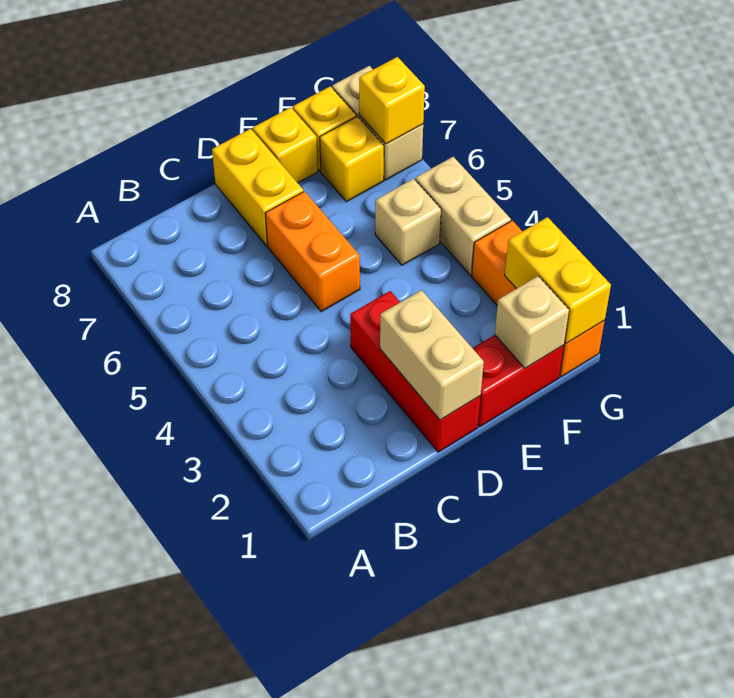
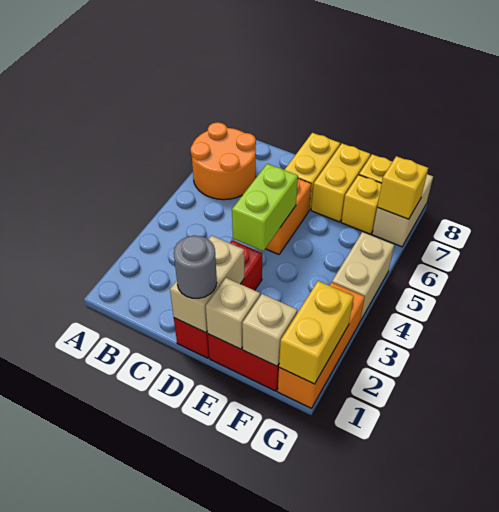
none -> orange 2x2 round brick [191,122,256,200]
none -> grey 1x1 round brick [174,235,217,298]
none -> lime 1x2 brick [232,164,298,251]
yellow 1x1 brick [253,107,318,183] -> yellow 1x2 brick [311,143,370,222]
tan 1x1 brick [375,179,441,265] -> tan 1x1 brick moved to [206,278,260,349]

